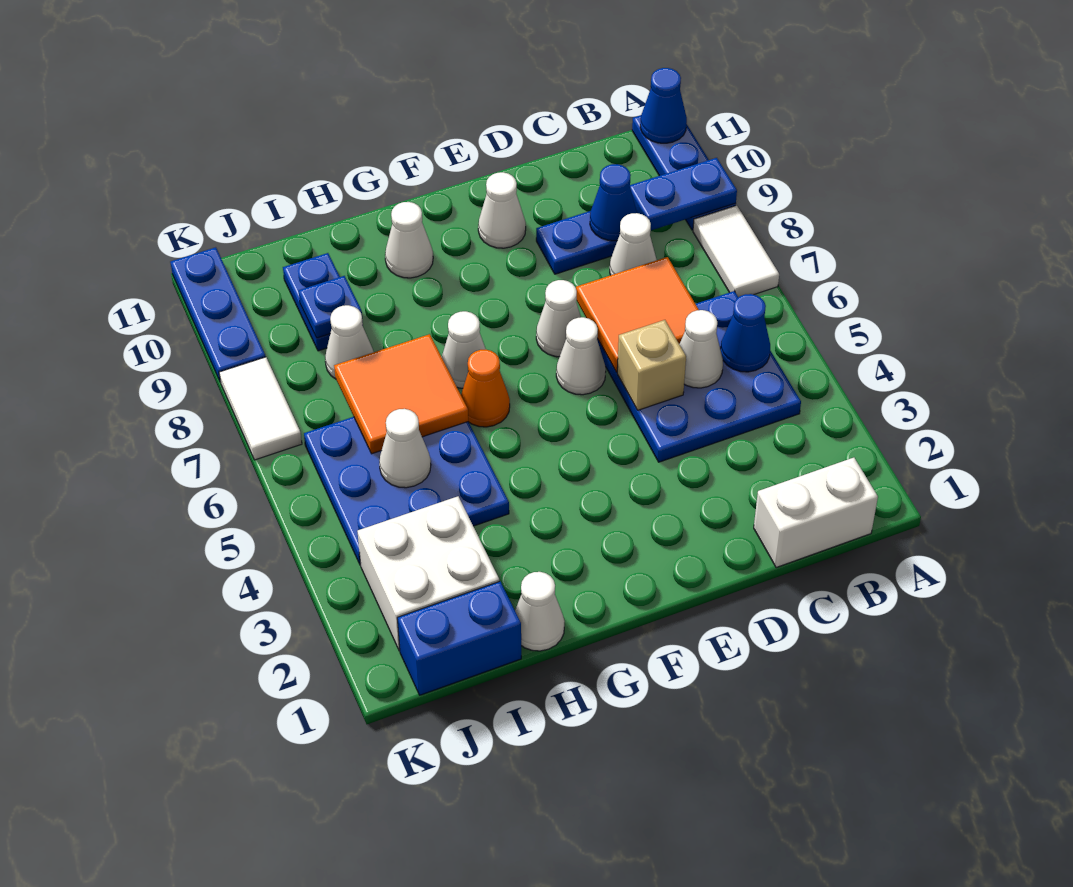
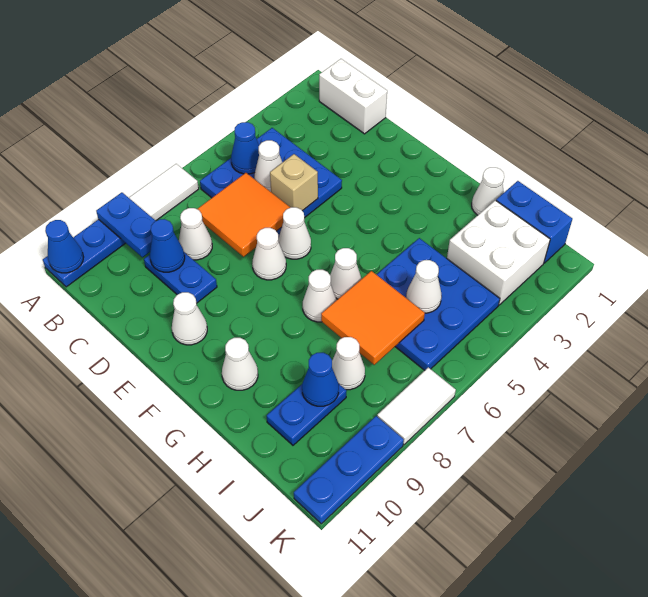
orange 1x1 cone [461,350,510,427] -> white 1x1 cone [330,248,362,299]
blue 1x1 plate [299,276,363,338] -> blue 1x1 cone [302,353,339,406]

